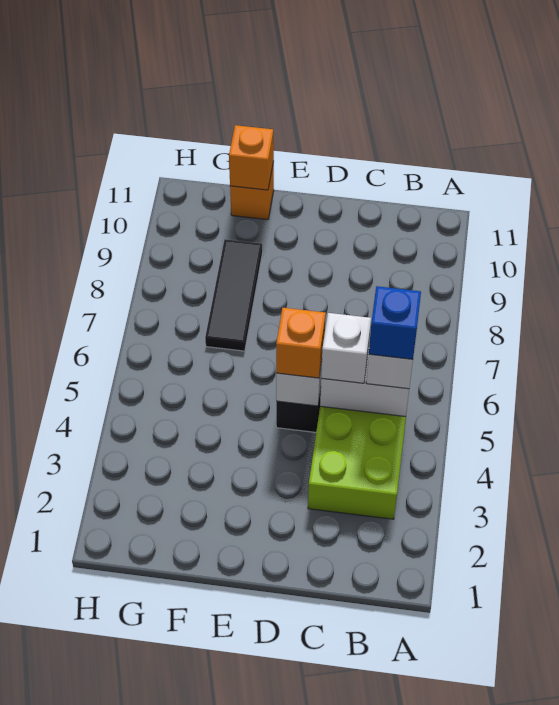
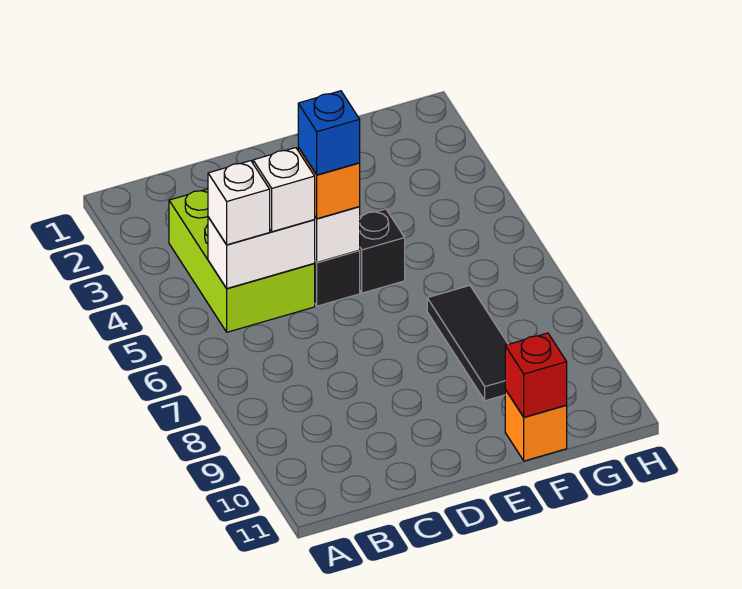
blue 1x1 brick [369,286,421,359] -> blue 1x1 brick moved to [298,91,360,175]
none -> black 1x1 brick [359,209,405,293]
orange 1x1 brick [229,125,274,190] -> red 1x1 brick [505,333,567,417]

